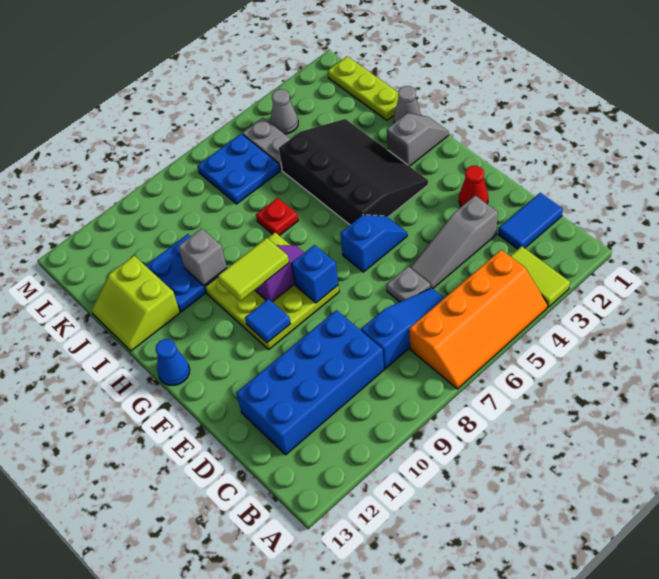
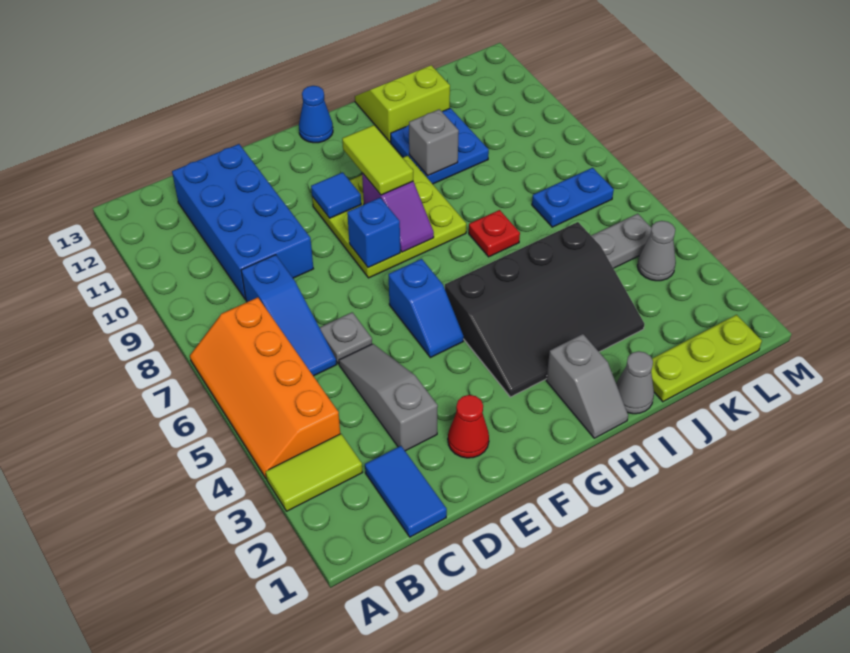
blue 2x2 plate [197,134,280,204] -> blue 1x2 plate [532,168,614,227]

